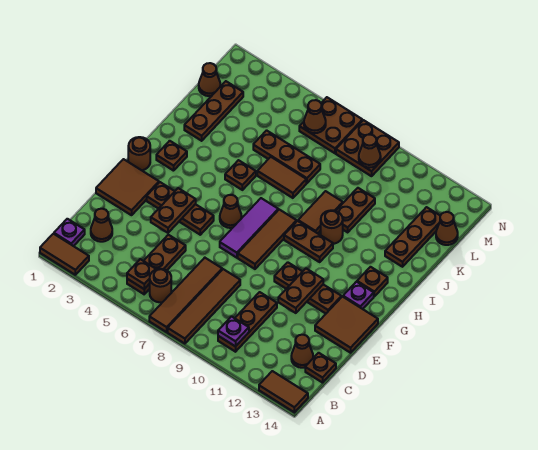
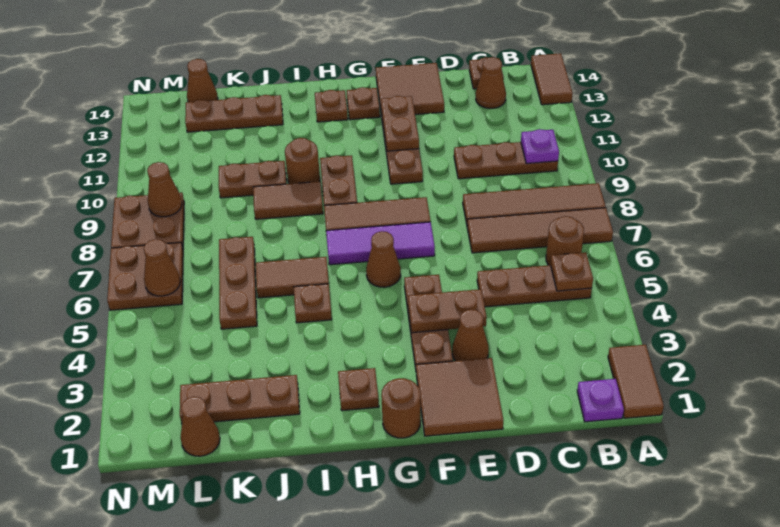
brown 1x1 cone [91,209,112,242] -> brown 1x1 cone moved to [452,310,489,361]
brown 1x2 plate [278,269,323,313] -> brown 1x2 plate turned to [381,96,419,151]
purple 1x1 plate [343,282,374,309] -> brown 1x1 plate [347,87,380,120]
brown 1x2 tile [257,157,306,198] -> brown 1x2 tile turned to [256,257,329,298]

